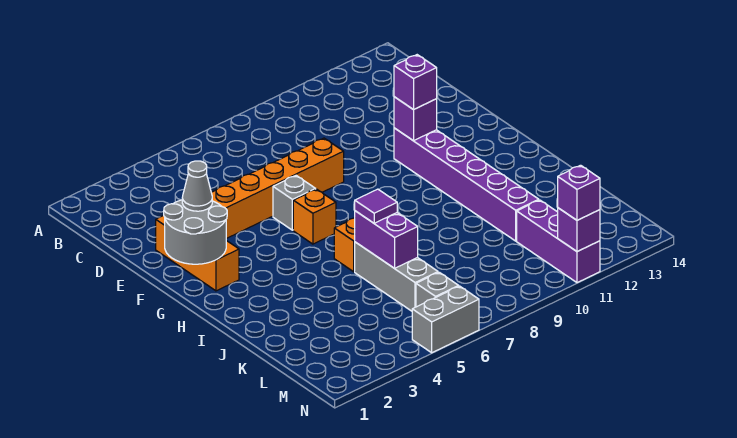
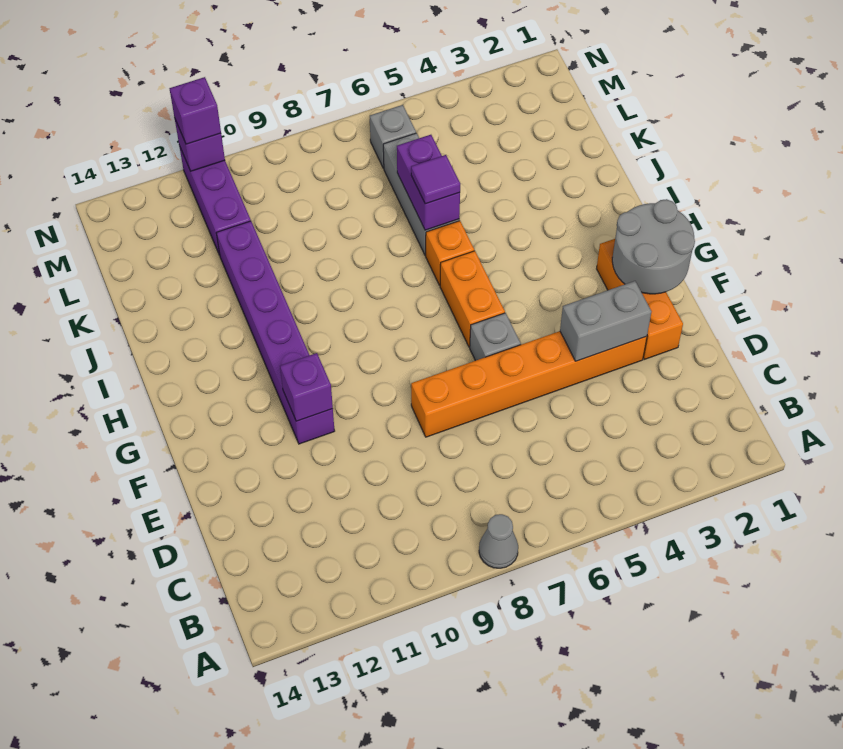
grey 1x1 cone [182,161,212,211] -> grey 1x1 cone moved to [479,514,518,568]
purple 1x1 brick [394,55,437,110] -> none
orange 1x1 brick [293,189,336,244] -> orange 1x2 brick [440,251,505,347]
grey 1x2 brick [412,286,479,353] -> grey 1x2 brick moved to [560,281,652,361]

